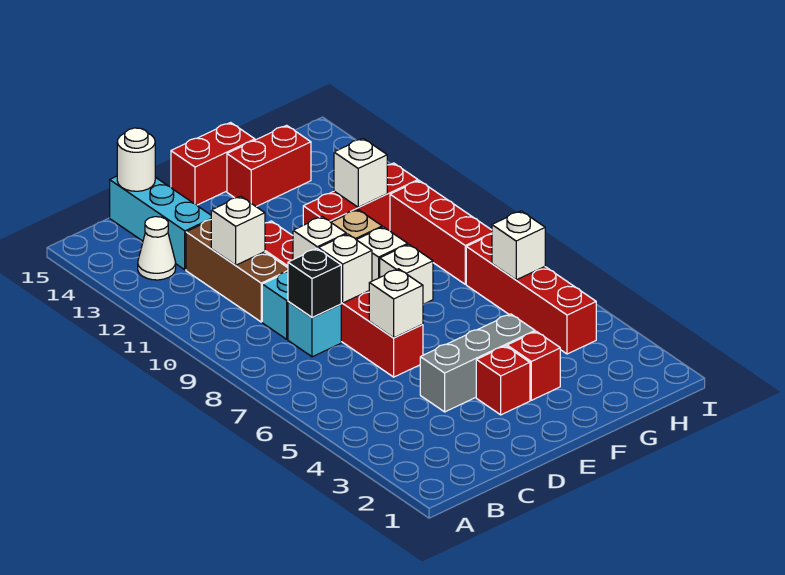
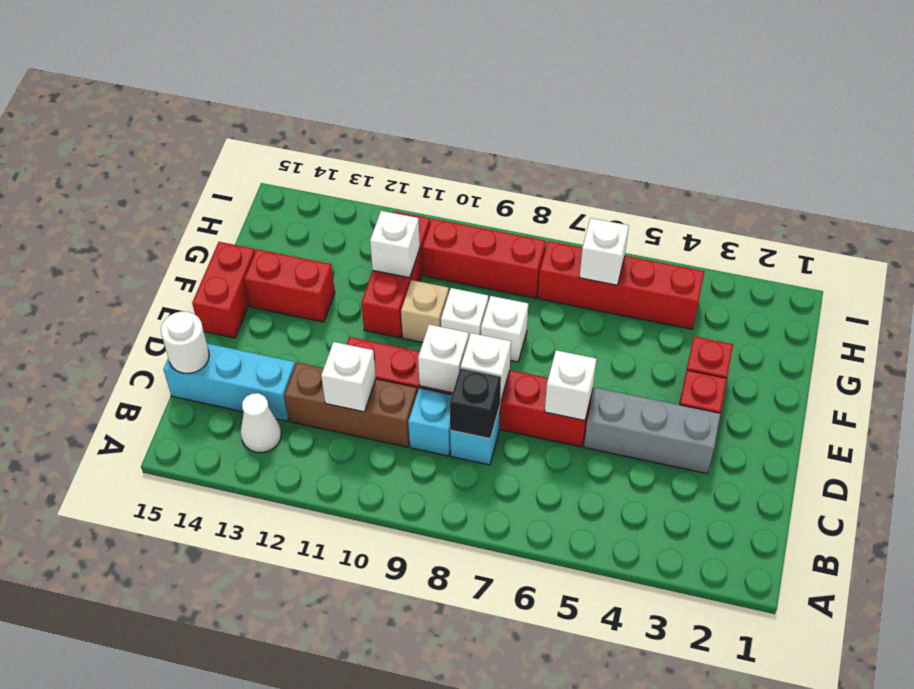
grey 1x3 brick [420,314,535,412] -> grey 1x3 brick turned to [584,388,721,473]
red 1x2 brick [227,125,311,207] -> red 1x2 brick turned to [244,249,335,322]

